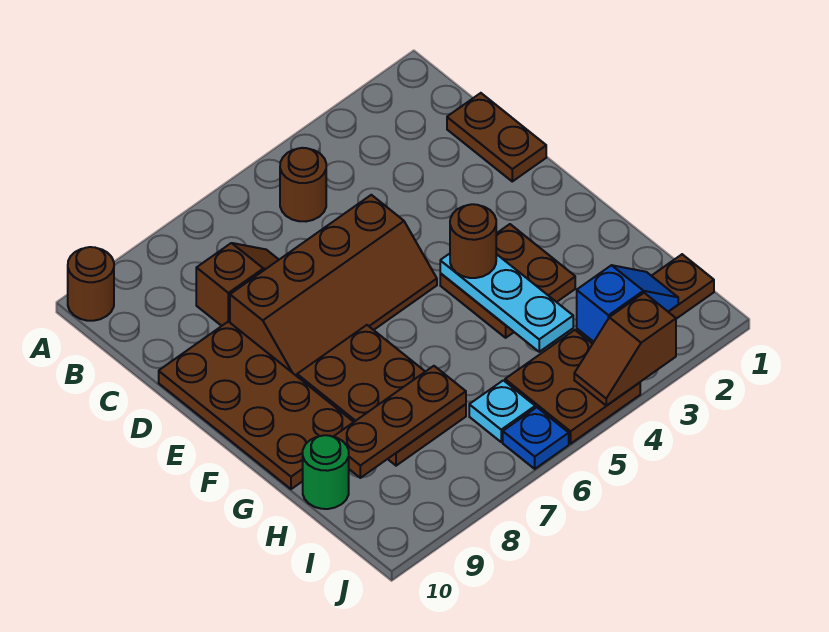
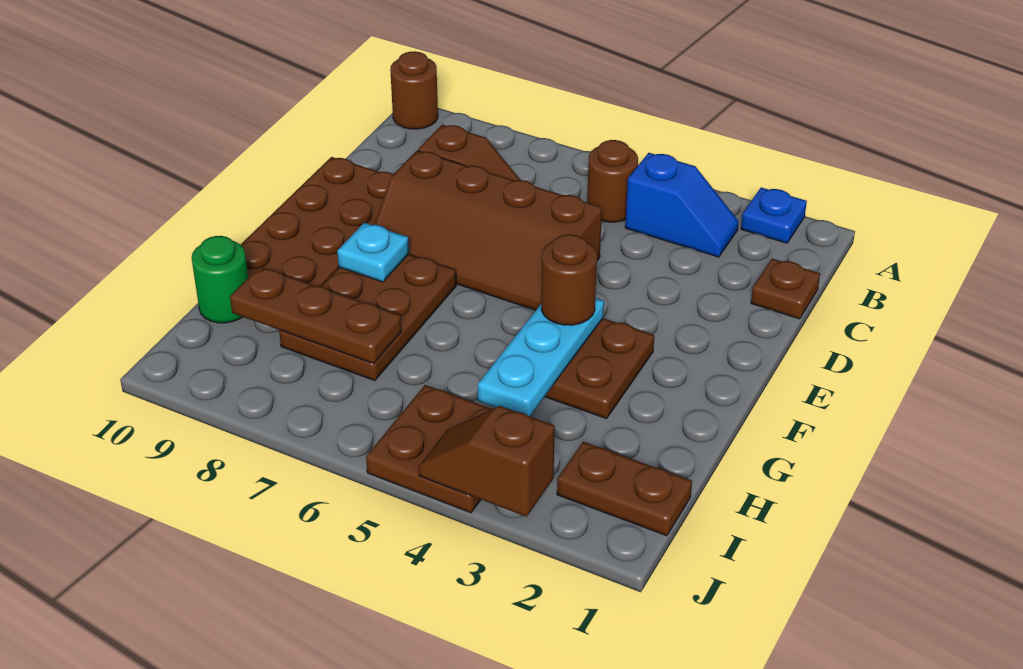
brown 1x2 plate [447,93,546,181] -> brown 1x1 plate [751,259,820,319]
blue 1x2 slope [577,265,678,342] -> blue 1x2 slope moved to [625,153,739,257]
cyan 1x1 plate [469,380,535,442] -> cyan 1x1 plate moved to [337,223,409,282]
blue 1x1 plate [503,407,569,469] -> blue 1x1 plate moved to [741,188,807,243]

